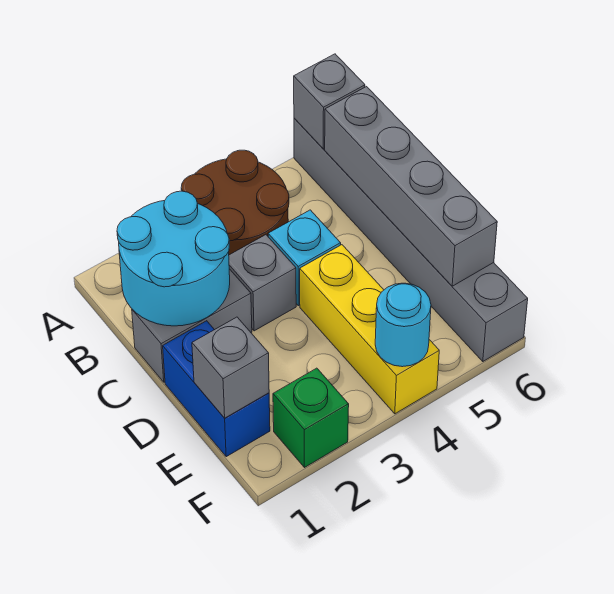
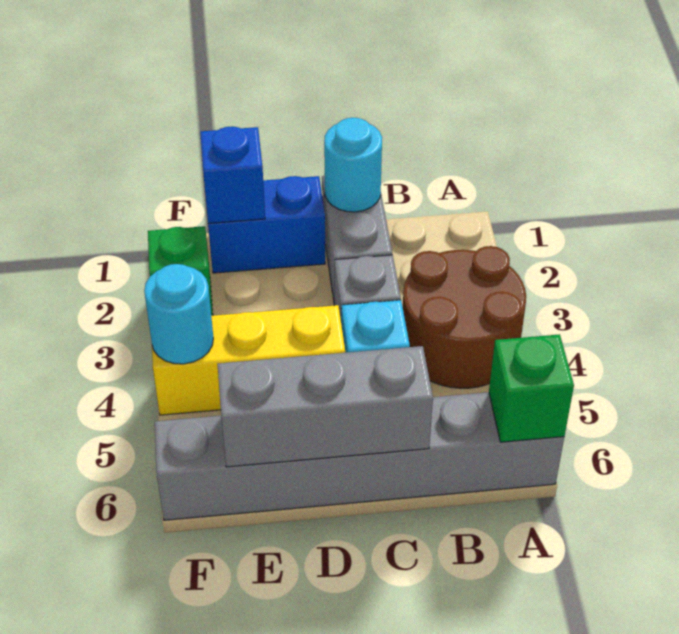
grey 1x1 brick [294,54,365,149] -> green 1x1 brick [489,334,574,442]
cyan 2x2 round brick [117,191,230,326] -> cyan 1x1 round brick [324,118,382,212]
grey 1x4 brick [325,87,497,286] -> grey 1x3 brick [217,346,433,467]
grey 1x1 brick [192,317,269,418] -> blue 1x1 brick [200,126,265,223]

